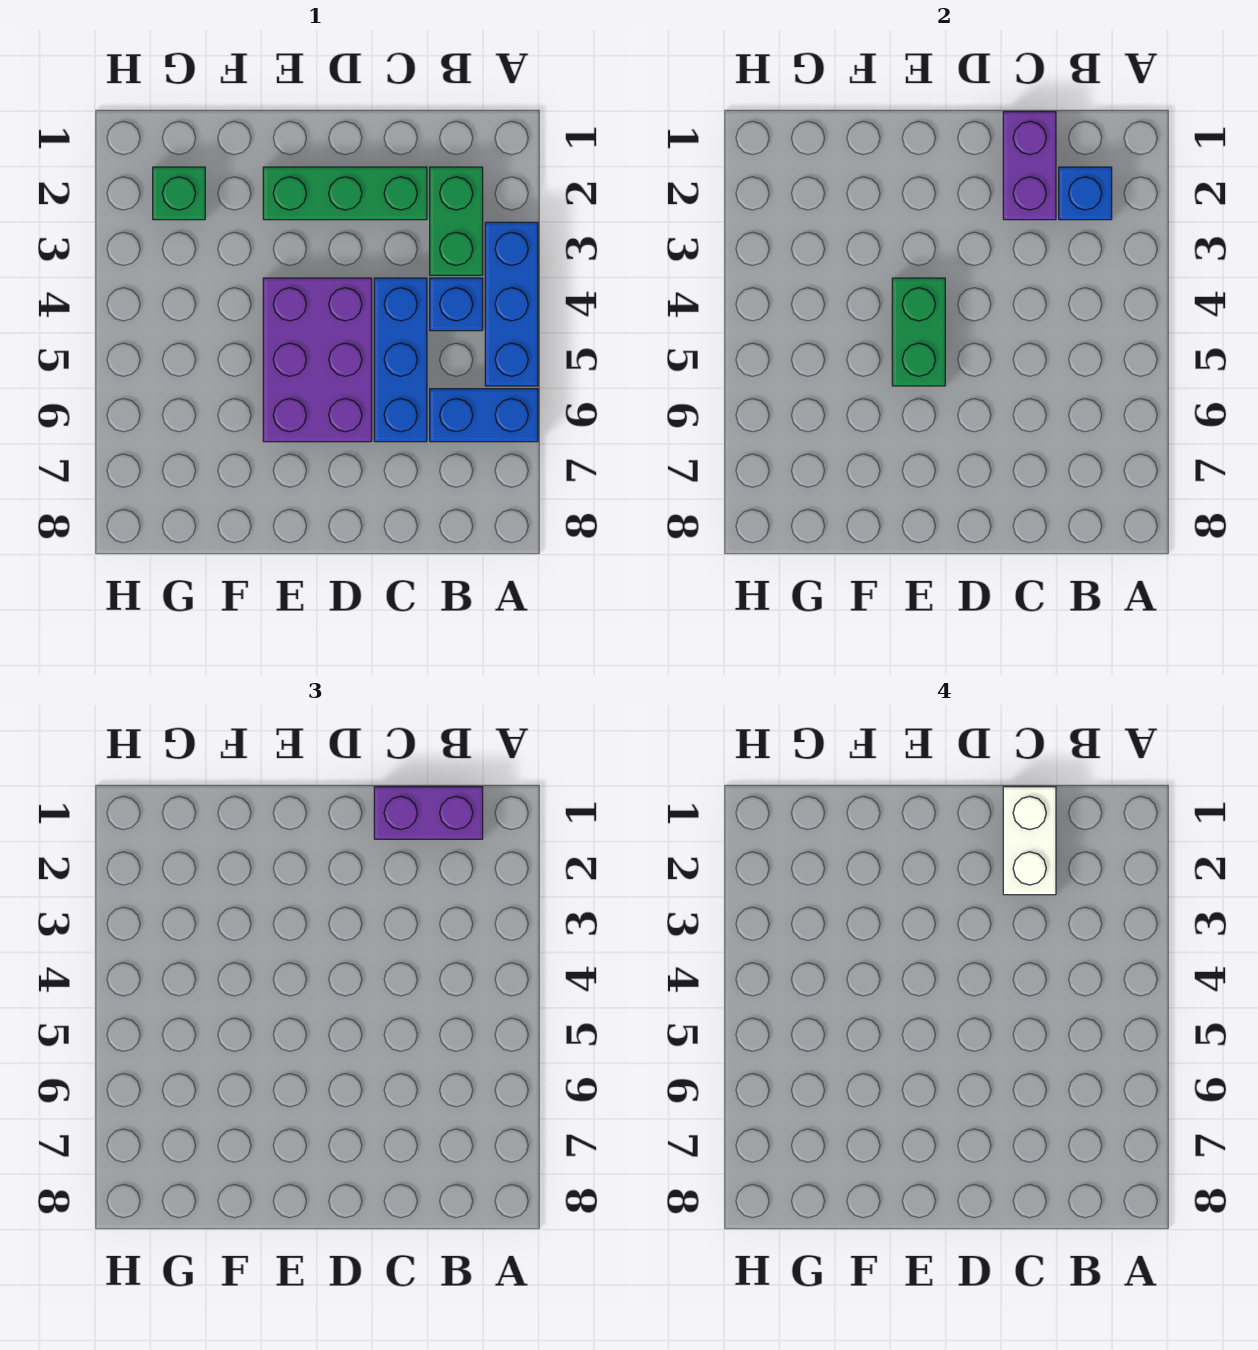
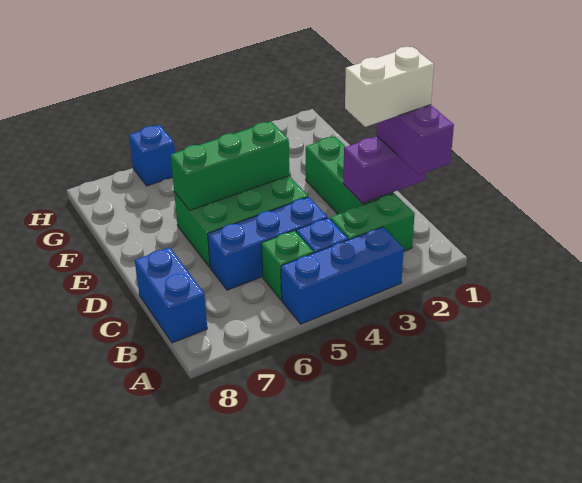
blue 1x2 brick [430,389,538,442] -> blue 1x2 brick moved to [135,247,207,343]
blue 1x1 brick [1059,167,1112,220] -> blue 1x1 brick moved to [129,125,175,186]
purple 2x3 brick [263,278,372,442] -> green 2x3 brick [174,176,308,267]
green 1x2 brick [892,278,945,386] -> green 1x3 brick [171,122,289,210]
green 1x1 brick [153,167,205,220] -> green 1x1 brick moved to [261,231,314,300]

